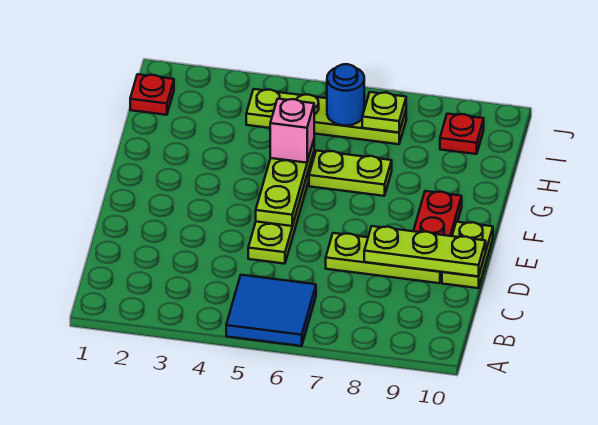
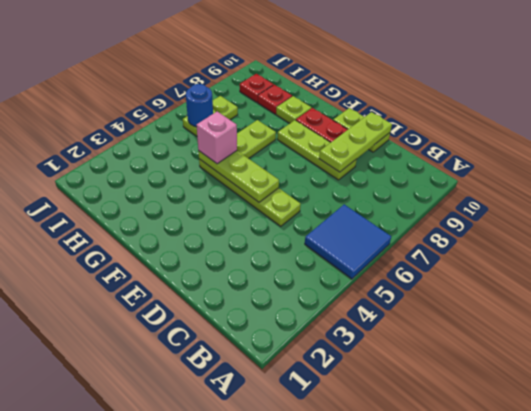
lime 1x3 plate [326,233,442,283] -> lime 1x3 plate turned to [277,120,357,180]
red 1x1 plate [130,74,174,115] -> red 1x1 plate moved to [258,85,292,114]
lime 1x4 plate [246,89,406,144] -> lime 1x2 plate [183,96,238,136]
lime 1x1 plate [362,92,406,133] -> lime 1x1 plate moved to [276,96,311,124]

